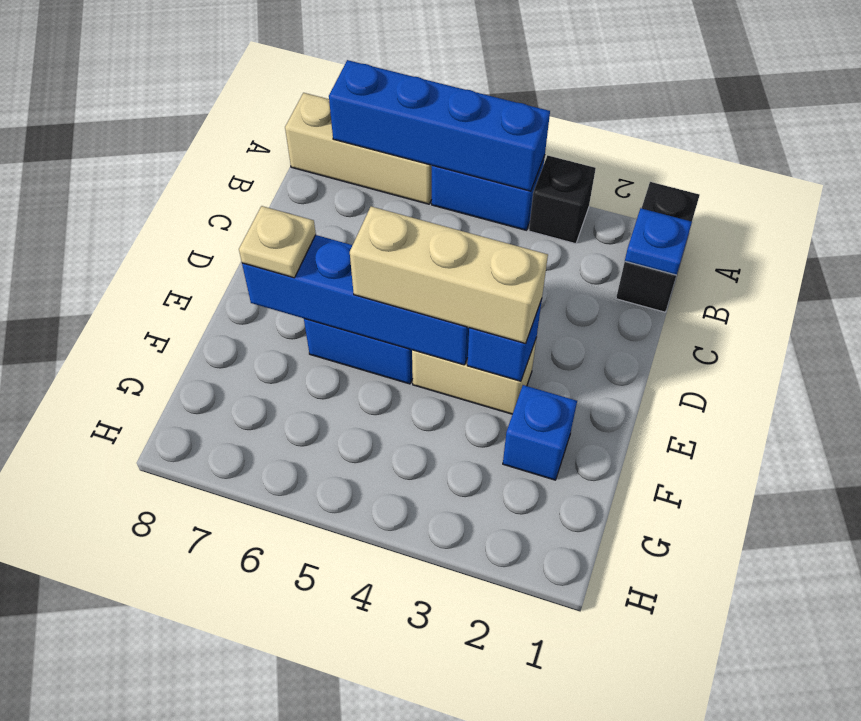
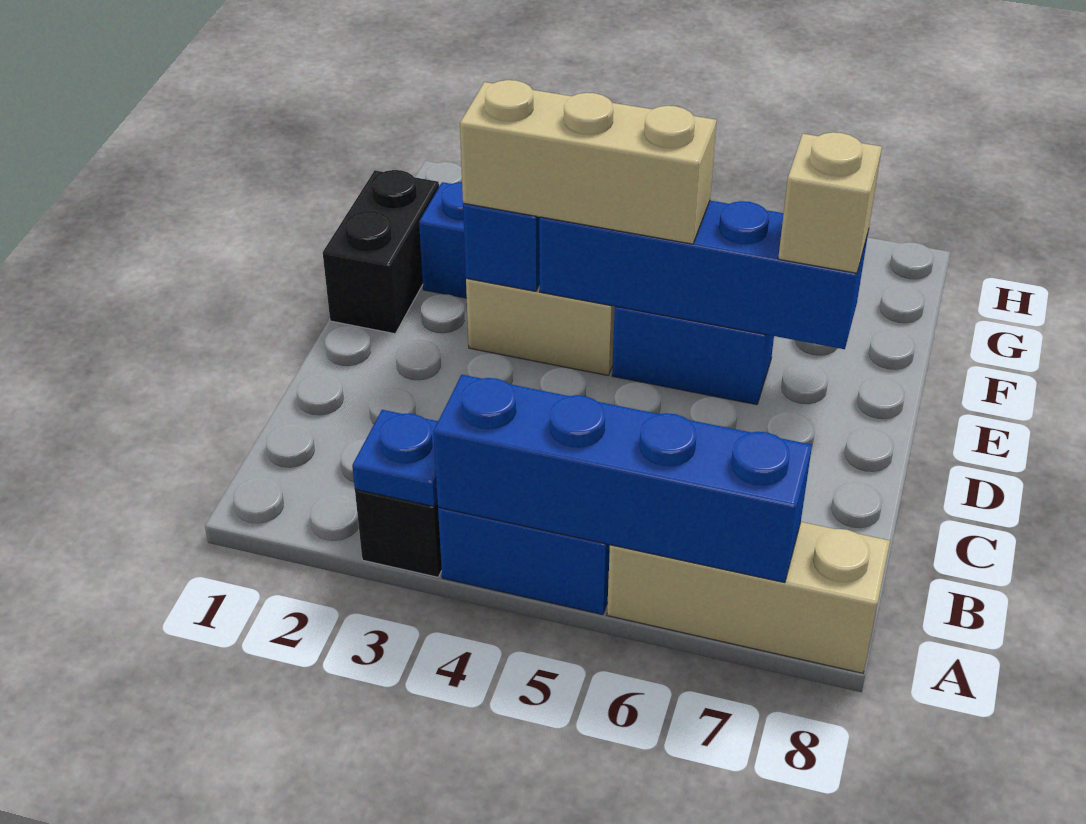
black 1x2 brick [616,182,700,312] -> black 1x2 brick moved to [323,170,439,334]
blue 1x1 plate [625,208,692,275] -> blue 1x1 plate moved to [352,410,438,506]
tan 1x1 plate [239,206,316,278] -> tan 1x1 brick [778,132,882,273]

